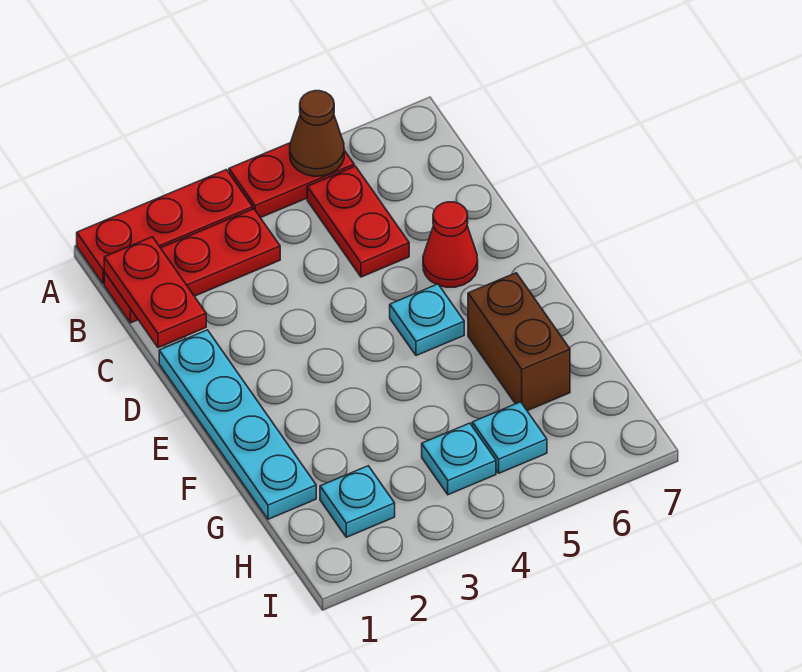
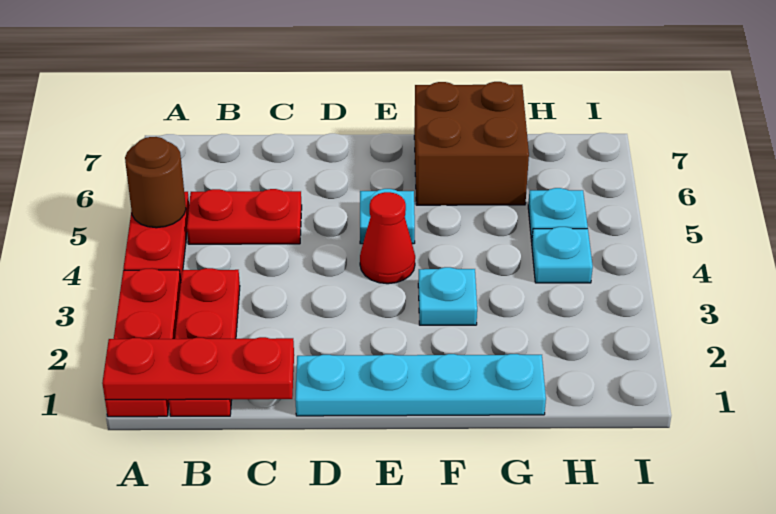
brown 1x1 cone [290,91,344,176] -> brown 1x1 round brick [125,137,186,228]
red 1x2 plate [104,237,206,348] -> red 1x3 plate [102,337,294,400]
red 1x1 cone [423,202,478,287] -> red 1x1 cone moved to [360,192,415,284]
brown 1x2 brick [468,273,570,411] -> brown 2x2 brick [414,82,529,205]
cyan 1x1 plate [320,466,395,537] -> cyan 1x1 plate moved to [418,267,477,325]

